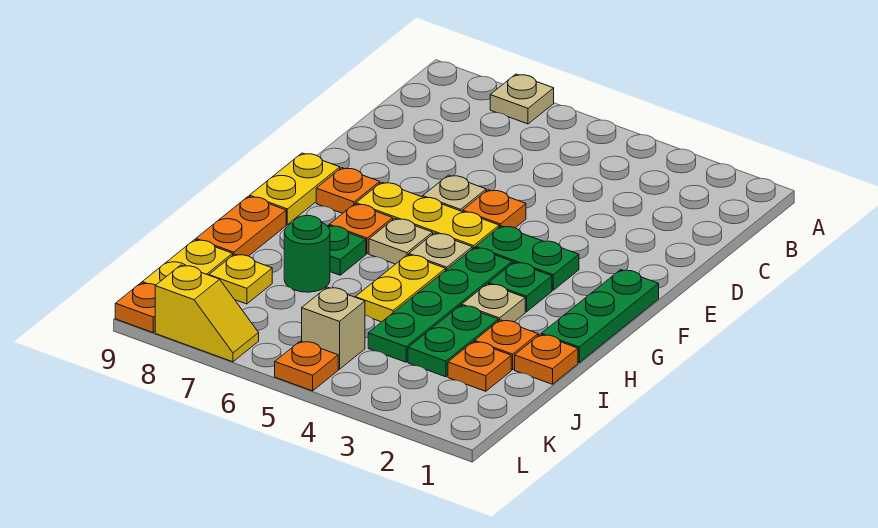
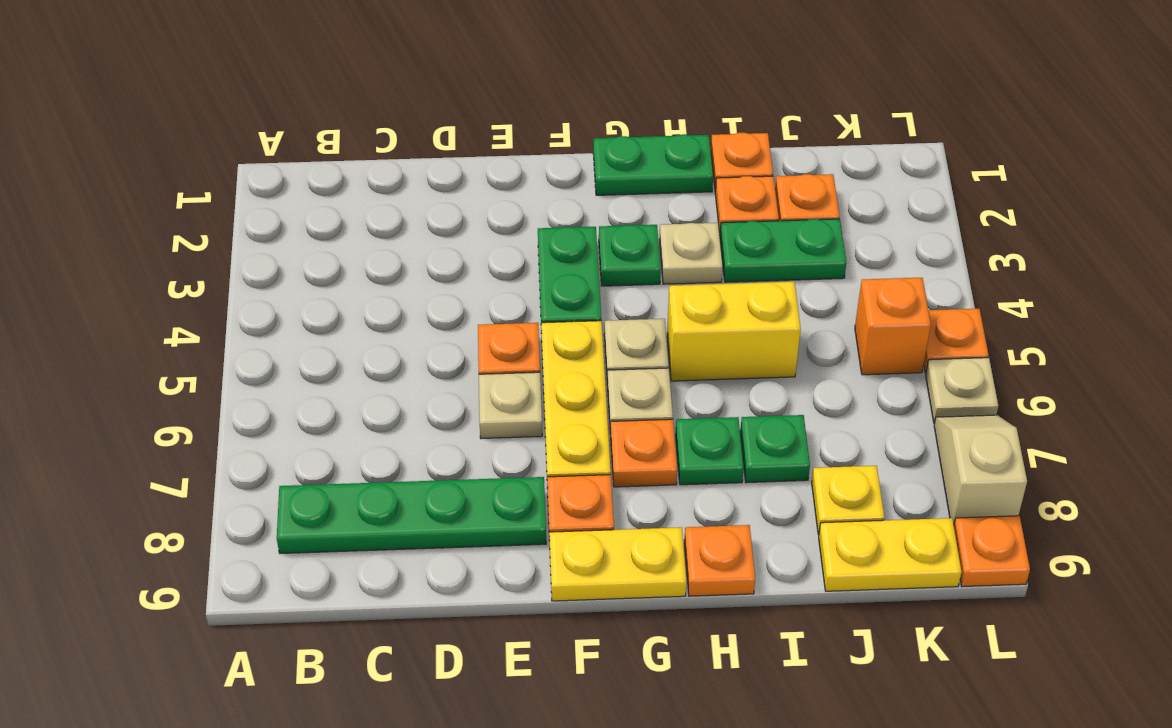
tan 1x1 plate [490,74,554,124] -> tan 1x1 plate moved to [926,358,998,423]
green 1x3 plate [541,270,659,363] -> green 1x2 plate [593,134,713,195]
green 1x4 plate [368,248,512,362] -> green 1x4 plate moved to [277,477,546,554]
yellow 1x2 plate [356,255,446,322] -> yellow 1x2 brick [667,282,801,381]
orange 1x2 plate [196,196,286,256] -> orange 1x1 plate [684,525,755,596]
green 1x1 round brick [284,216,330,292] -> green 1x1 plate [740,415,810,483]
tan 1x1 brick [302,287,365,369] -> orange 1x1 brick [855,278,931,375]
yellow 1x2 slope [155,265,259,362] -> tan 1x2 slope [934,415,1027,525]

